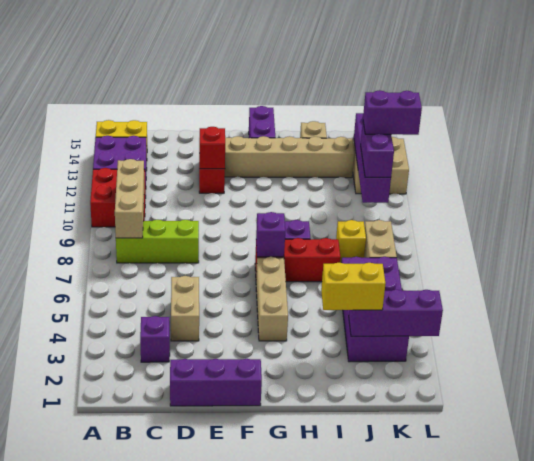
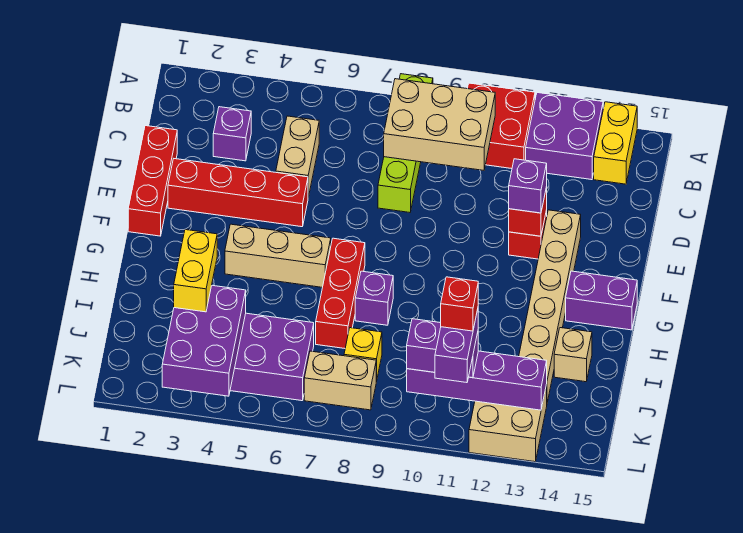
lime 1x3 brick [116,220,199,263] -> lime 1x4 brick [378,74,433,212]
tan 1x3 brick [115,159,144,238] -> tan 2x3 brick [384,79,495,170]
purple 1x3 brick [170,359,262,406] -> red 1x3 brick [128,126,177,236]
tan 1x2 brick [171,276,199,341] -> tan 1x2 brick turned to [276,116,319,197]
none -> red 1x4 brick [168,159,308,227]
purple 1x1 brick [256,212,285,257] -> purple 1x1 brick moved to [509,159,547,213]
purple 1x3 brick [349,290,443,336] -> purple 2x3 brick [162,285,246,396]
none -> red 1x1 brick [441,277,478,331]

